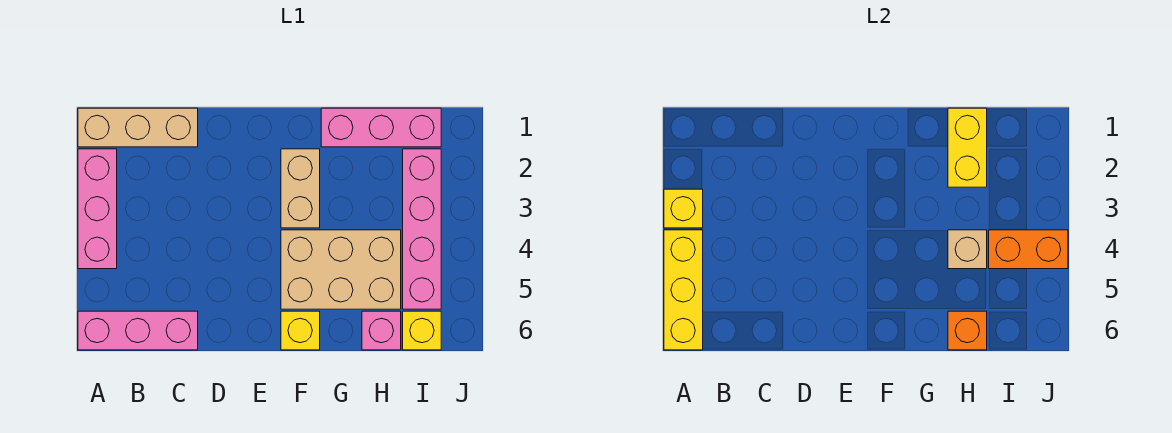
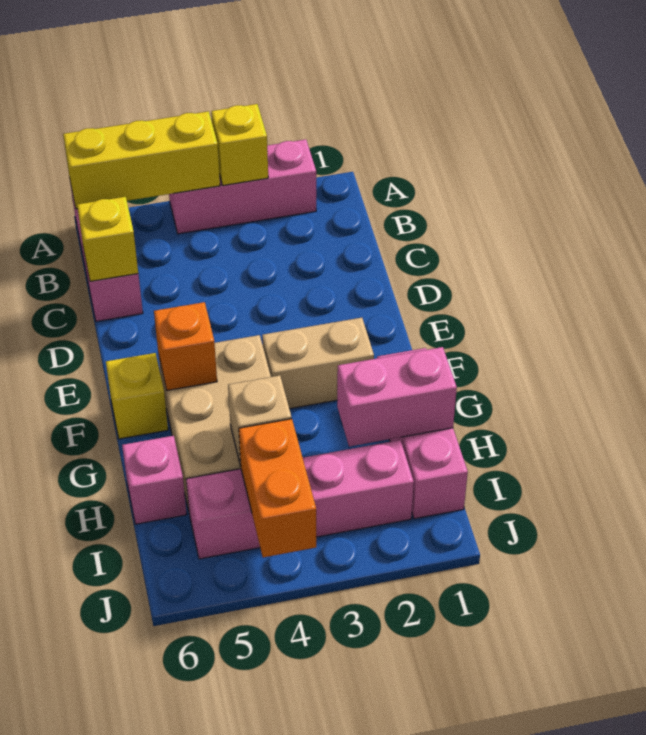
tan 1x3 brick [78,108,198,147] -> none
yellow 1x2 brick [948,108,987,187] -> pink 1x2 brick [337,347,457,447]
orange 1x1 brick [948,311,987,350] -> orange 1x1 brick moved to [154,302,217,390]
yellow 1x1 brick [403,311,441,350] -> yellow 1x1 brick moved to [77,197,138,281]

